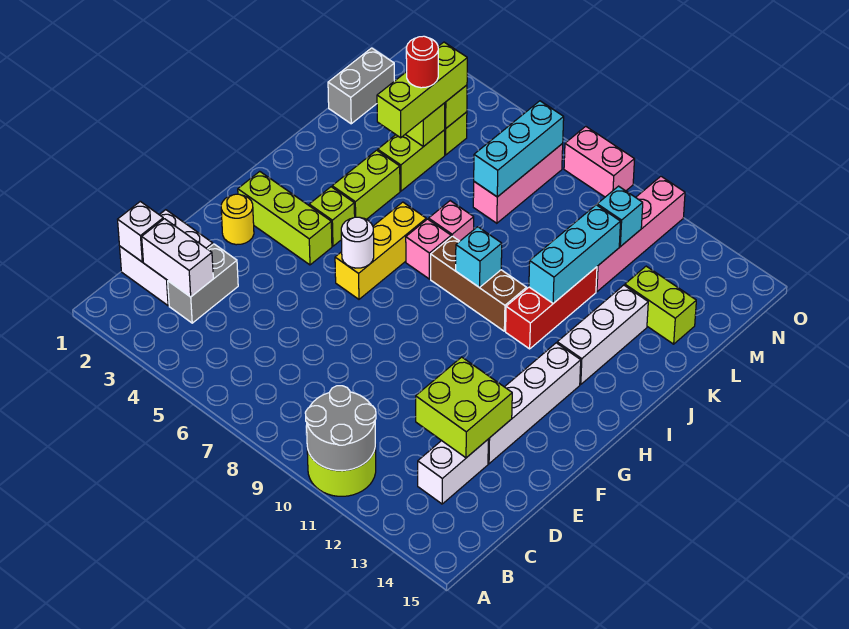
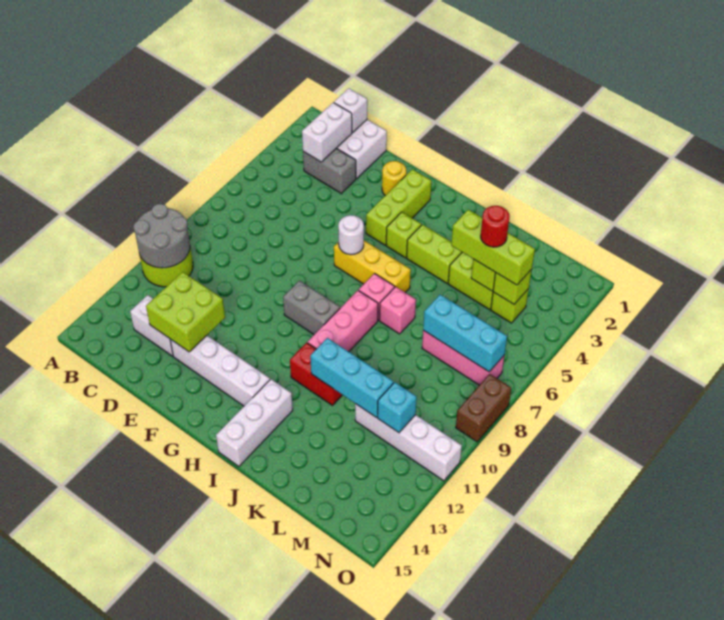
brown 1x3 brick [431,236,527,331] -> pink 1x3 brick [308,290,378,352]
cyan 1x1 brick [456,227,502,287] -> none
red 1x3 brick [506,267,597,349] -> red 1x2 brick [290,343,342,405]
white 1x3 brick [557,285,648,385] -> white 1x3 brick turned to [216,379,293,466]
grey 1x2 brick [328,48,394,124] -> grey 1x2 brick moved to [283,281,340,334]
pink 1x4 brick [596,176,685,292] -> white 1x4 brick [355,404,462,481]
lime 1x2 brick [625,266,696,344] -> none
pink 1x2 brick [564,126,635,197] -> brown 1x2 brick [456,374,511,442]

